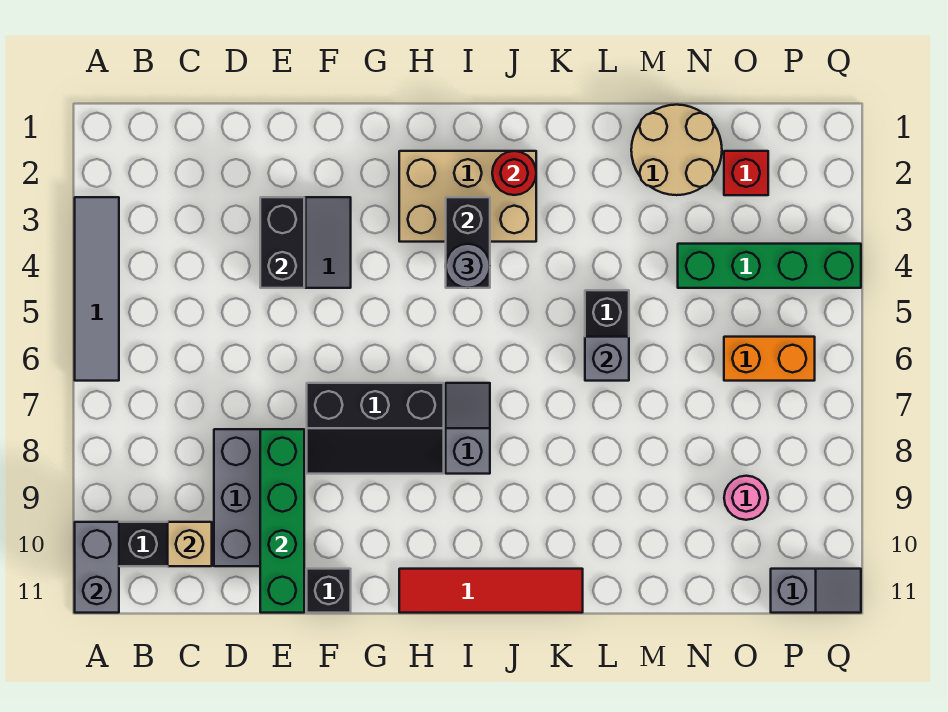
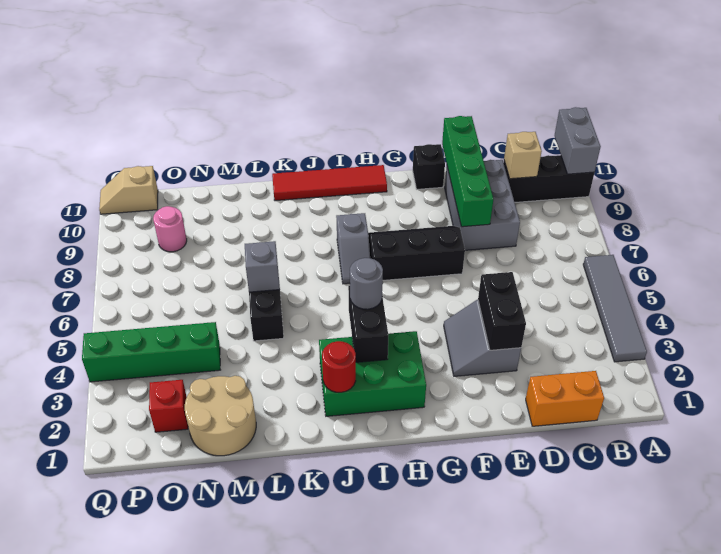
tan 2x3 brick [399,151,536,242] -> green 2x3 brick [319,331,426,416]
orange 1x2 brick [724,337,815,381] -> orange 1x2 brick moved to [526,371,604,426]
grey 1x2 slope [771,569,861,613] -> tan 1x2 slope [99,166,158,214]

